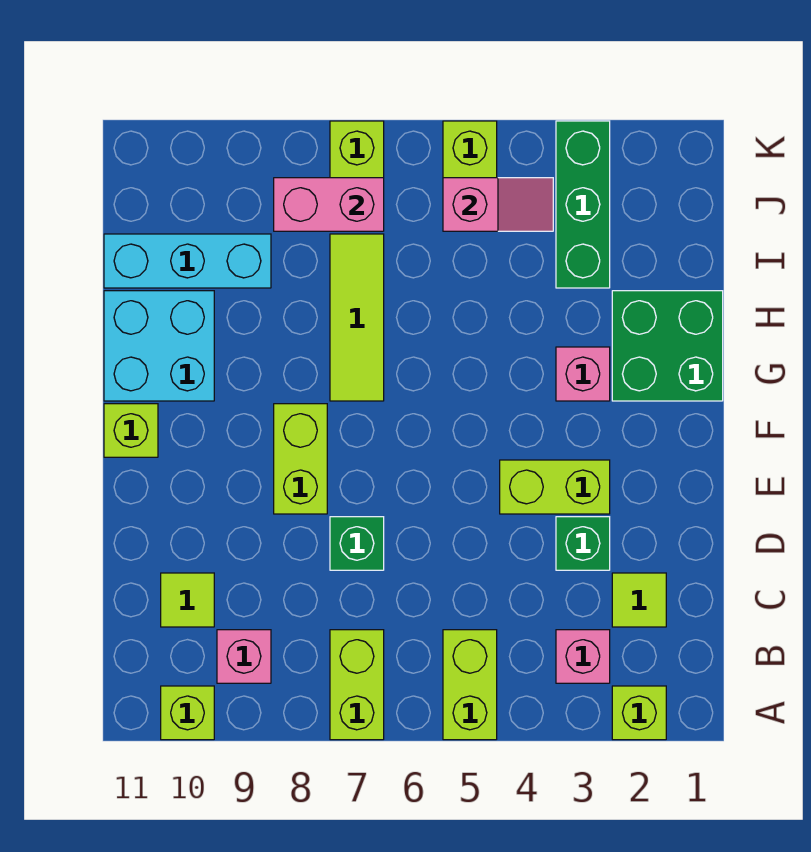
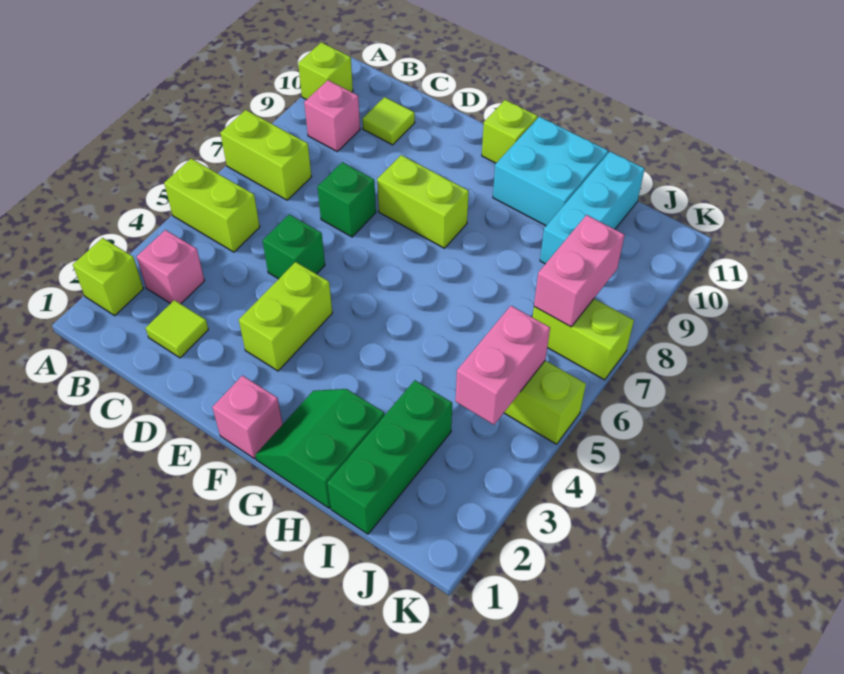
green 1x1 brick [556,517,610,570] -> green 1x1 brick moved to [263,214,325,279]
green 2x2 brick [612,291,723,401] -> green 2x2 slope [255,389,385,508]
pink 1x1 brick [556,347,610,401] -> pink 1x1 brick moved to [212,376,283,459]
lime 1x3 tile [330,234,384,401] -> none
green 1x3 brick [556,121,610,288] -> green 1x3 brick turned to [327,380,452,534]
pink 1x2 slope [443,178,553,231] -> pink 1x2 brick [456,306,550,425]

